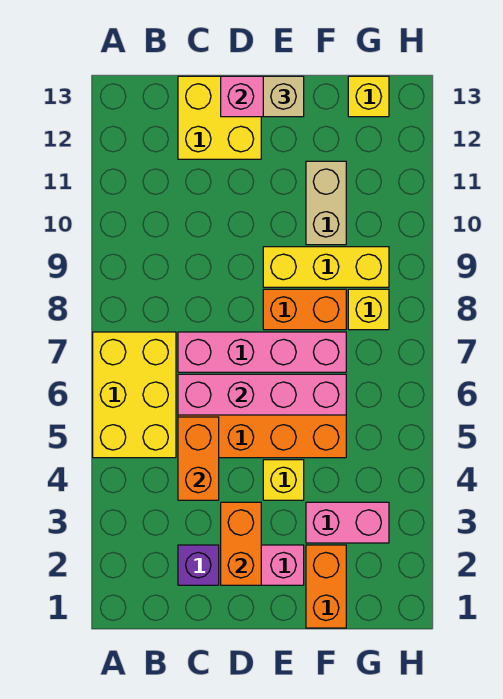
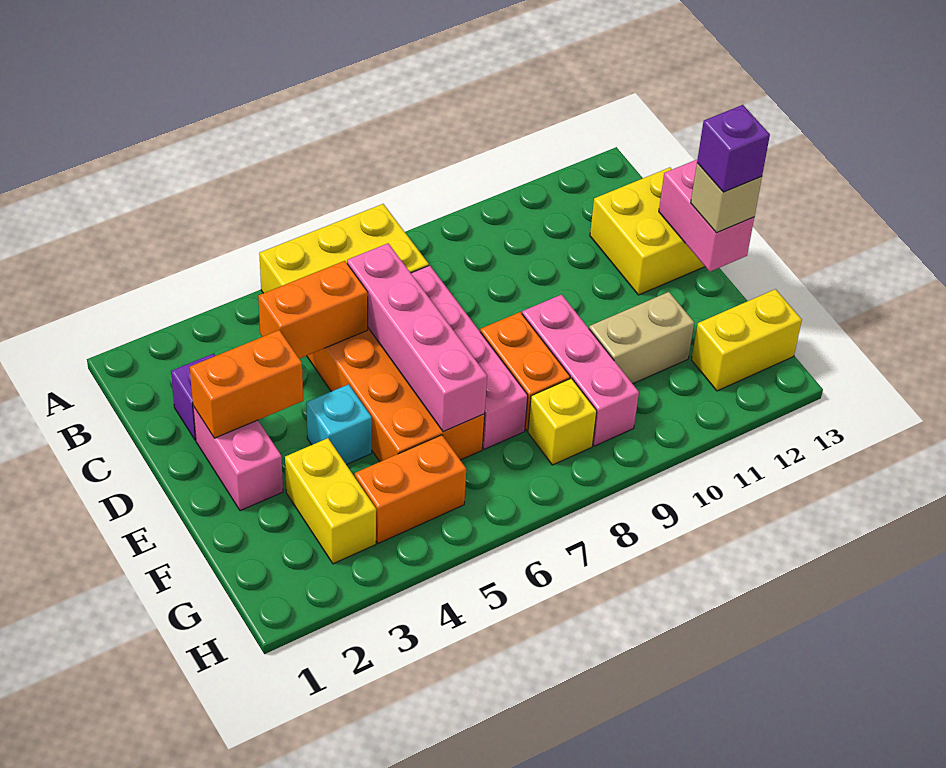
yellow 1x1 brick [263,460,304,500] -> cyan 1x1 brick [306,384,372,465]
yellow 1x3 brick [263,247,389,287] -> pink 1x3 brick [522,294,639,446]
none -> purple 1x1 brick [697,105,770,192]
orange 1x2 brick [306,545,346,628] -> orange 1x2 brick moved to [355,435,466,543]
pink 1x2 brick [306,502,389,543] -> yellow 1x2 brick [285,438,376,564]
yellow 1x1 brick [348,76,389,117] -> yellow 1x2 brick [691,289,802,391]

